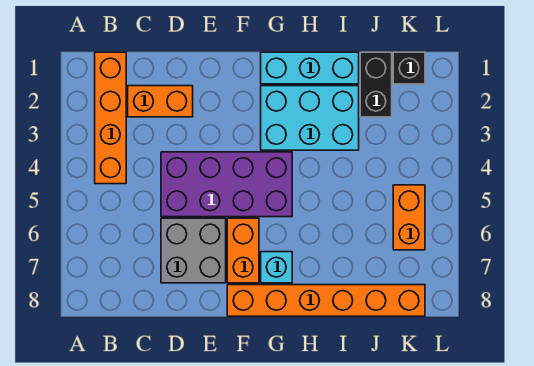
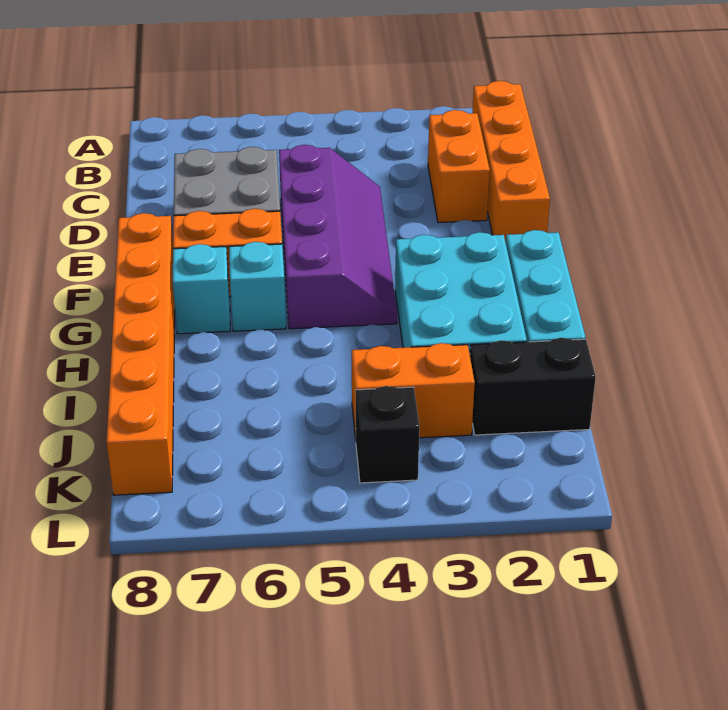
orange 1x4 brick [95,52,126,184] -> orange 1x4 brick turned to [473,81,550,243]
purple 2x4 brick [161,152,292,217] -> purple 2x4 slope [279,145,397,329]
none -> cyan 1x1 brick [229,242,286,331]
black 1x1 brick [393,52,425,84] -> black 1x1 brick moved to [356,386,420,483]
orange 1x2 brick [393,185,425,250] -> orange 1x2 brick moved to [352,343,475,439]

